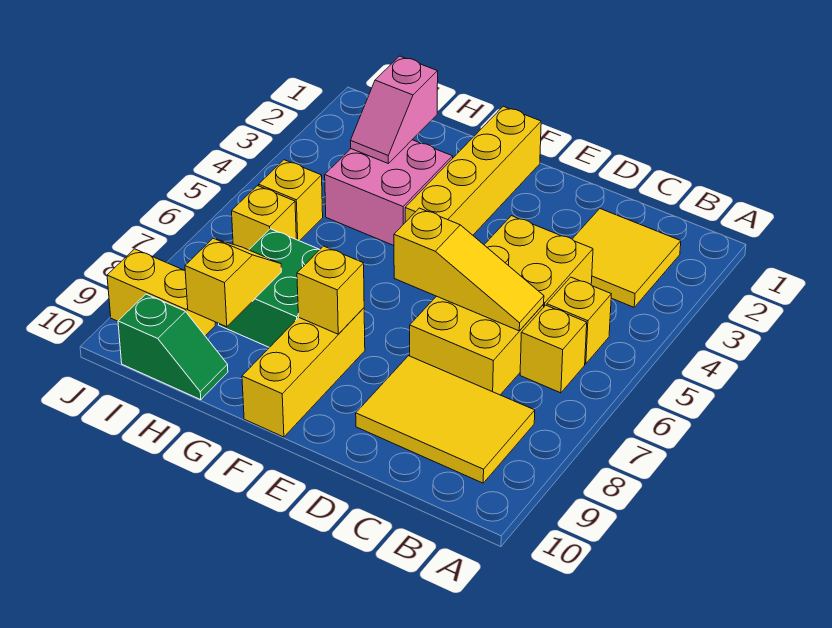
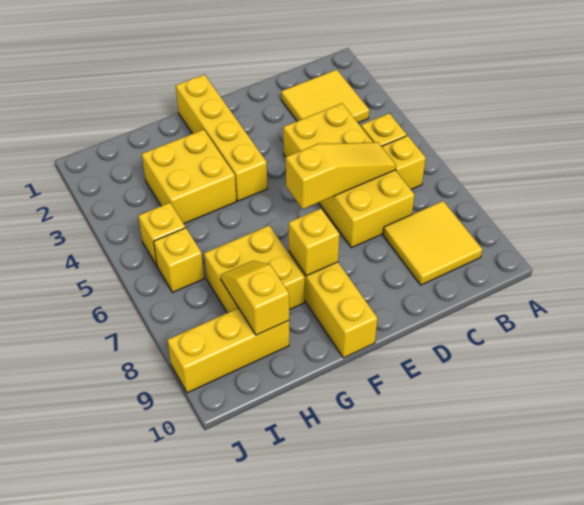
yellow 2x3 tile [356,356,535,483] -> yellow 2x2 tile [383,201,482,285]
pink 2x2 brick [325,140,453,246] -> yellow 2x2 brick [142,130,236,224]
green 2x2 brick [219,229,319,348] -> yellow 2x2 brick [204,226,305,313]
pink 1x2 slope [350,56,438,163] -> none
green 1x2 slope [118,294,228,400] -> none
yellow 1x2 brick [107,249,215,336] -> yellow 1x3 brick [167,308,289,393]

